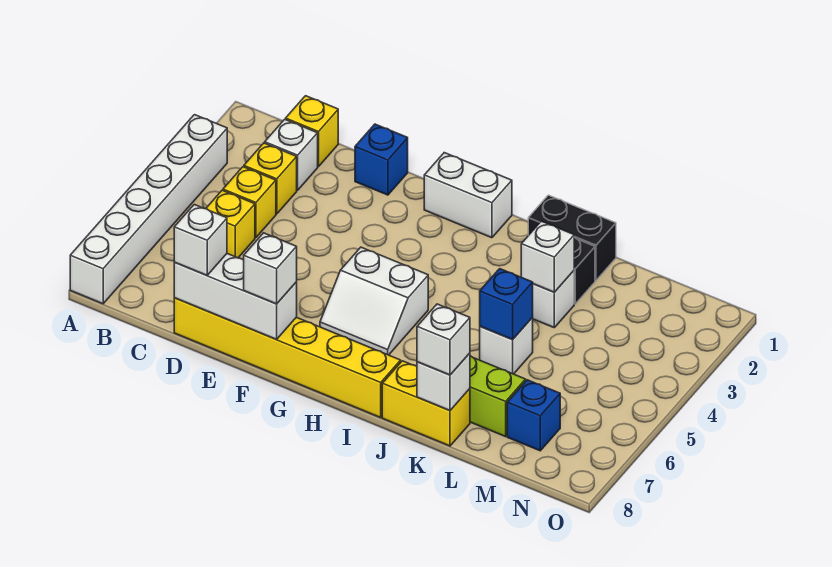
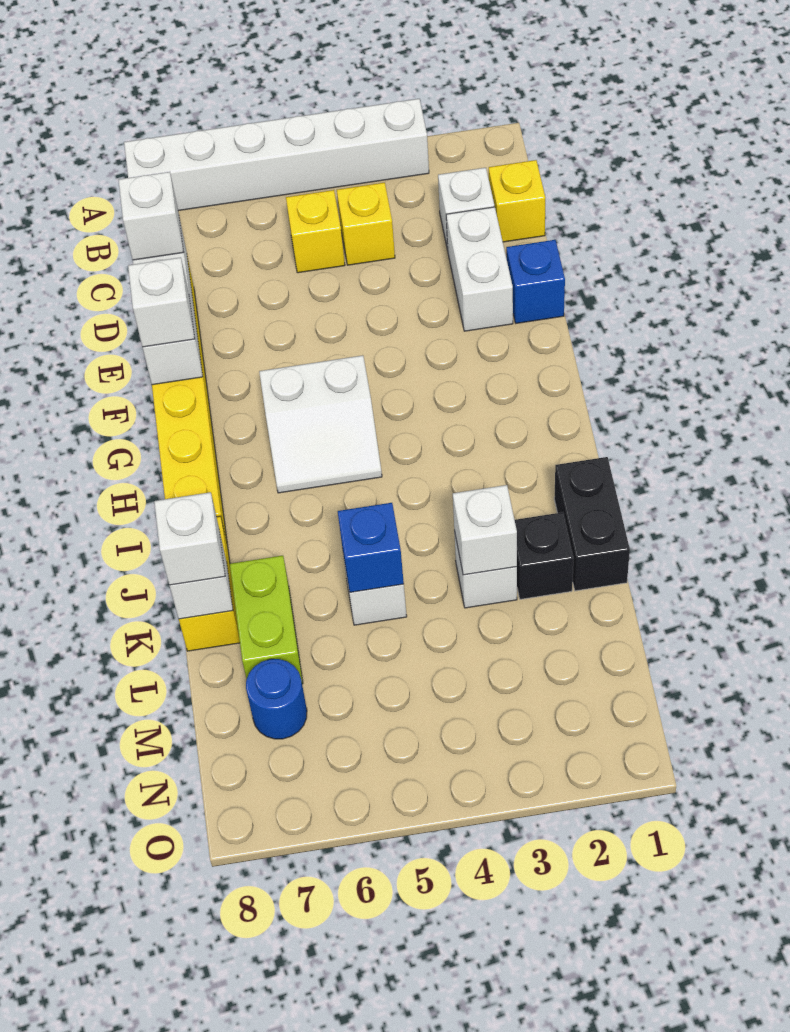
yellow 1x1 brick [244,143,297,214] -> none
white 1x2 brick [424,153,512,238] -> white 1x2 brick moved to [446,207,513,331]
white 2x2 slope [320,247,428,355] -> white 2x2 slope turned to [259,355,382,493]
blue 1x1 brick [507,380,560,451] -> blue 1x1 round brick [246,659,307,739]

